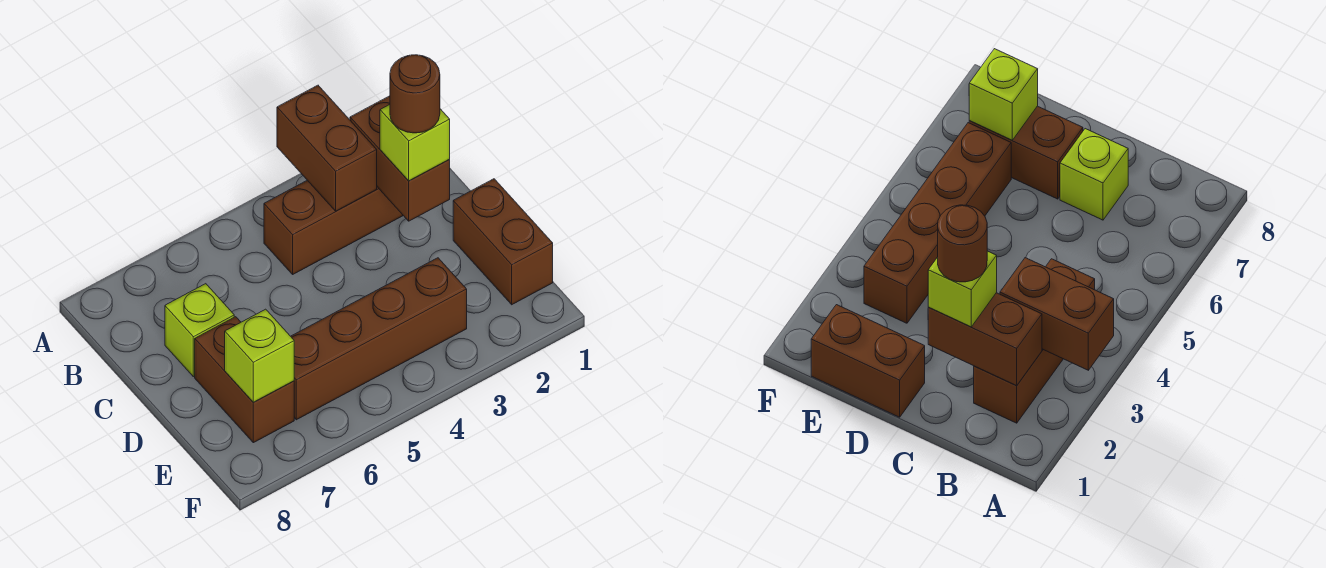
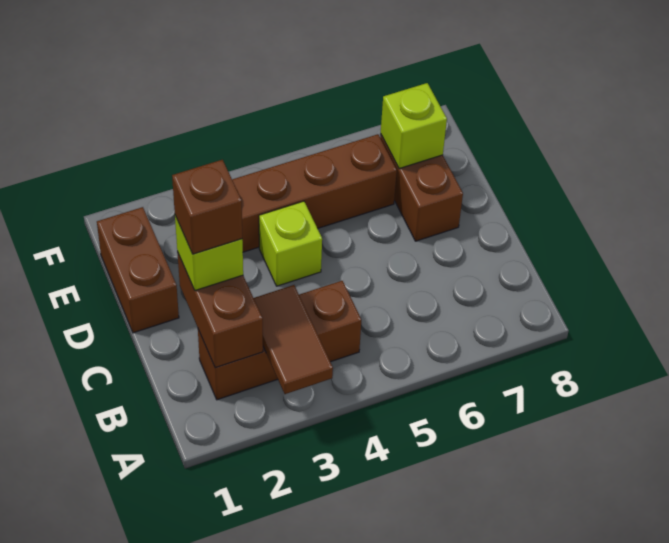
brown 1x2 brick [277,85,377,211] -> brown 1x2 tile [254,285,333,394]
brown 1x1 round brick [390,55,440,133] -> brown 1x1 brick [172,160,242,254]
lime 1x1 brick [165,284,234,377] -> lime 1x1 brick moved to [259,201,322,286]

